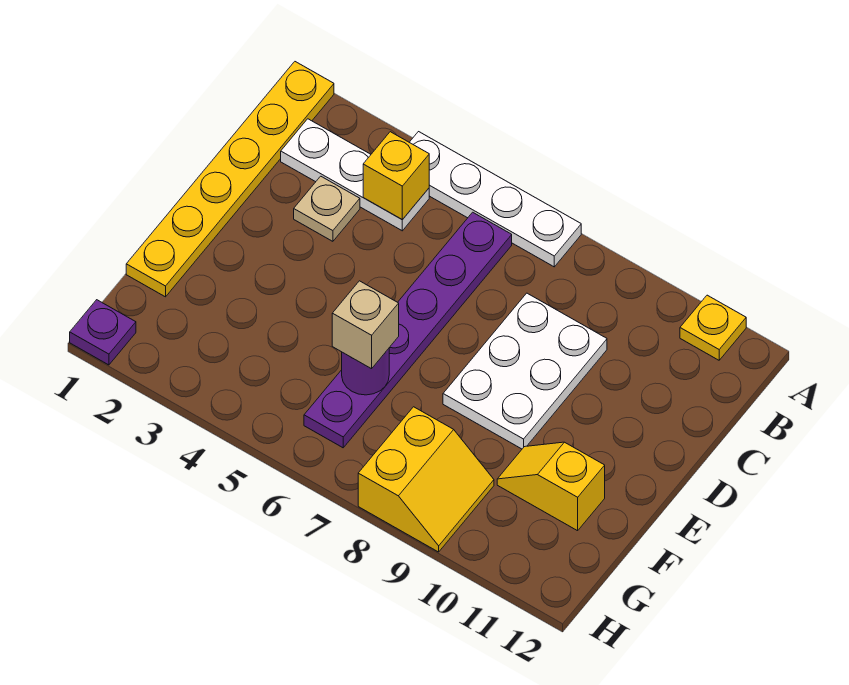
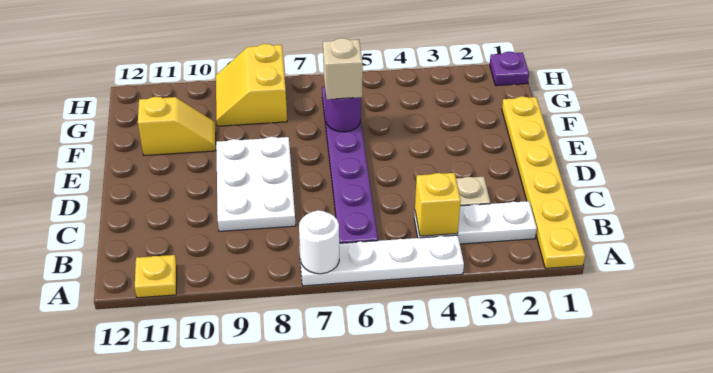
none -> white 1x1 round brick [299,210,339,274]

